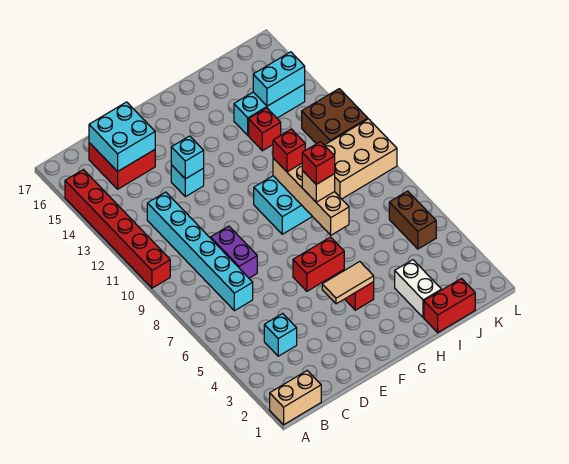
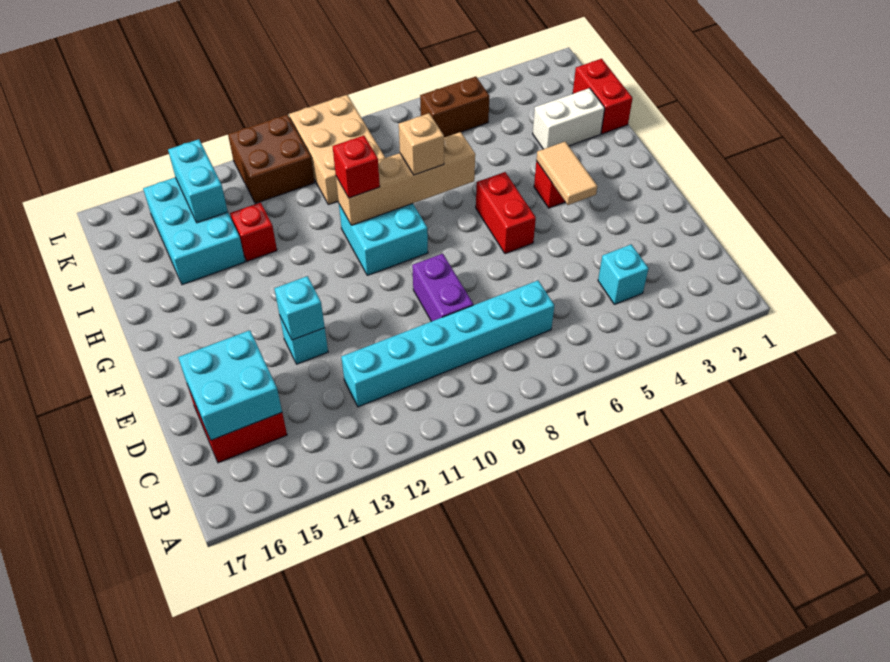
tan 1x2 brick [270,371,321,425] -> none
red 1x6 brick [65,170,170,288] -> none
purple 1x2 brick [211,226,257,278] -> purple 1x2 brick turned to [412,254,473,322]
red 1x1 brick [302,142,335,184] -> none
cyan 1x3 brick [234,84,305,135] -> cyan 2x3 brick [143,177,245,285]

